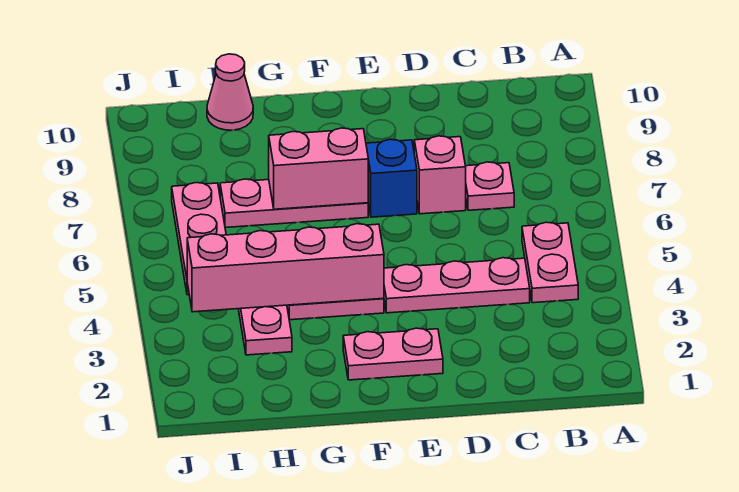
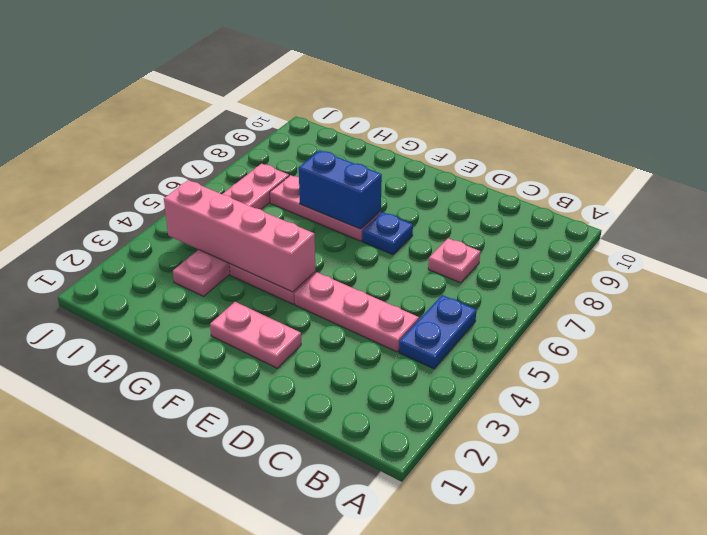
pink 1x2 plate [522,222,578,303] -> blue 1x2 plate [399,295,477,369]
pink 1x1 brick [414,136,466,214] -> none
blue 1x1 brick [366,139,417,217] -> blue 1x1 plate [362,212,413,255]
pink 1x2 brick [269,128,368,209] -> blue 1x2 brick [299,150,382,229]
pink 1x1 cone [207,54,253,130] -> none

